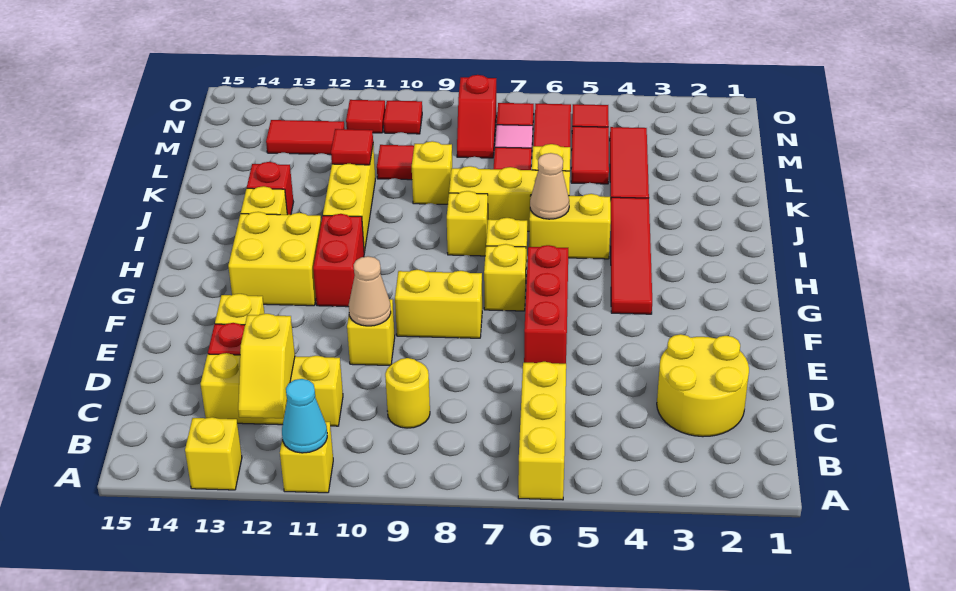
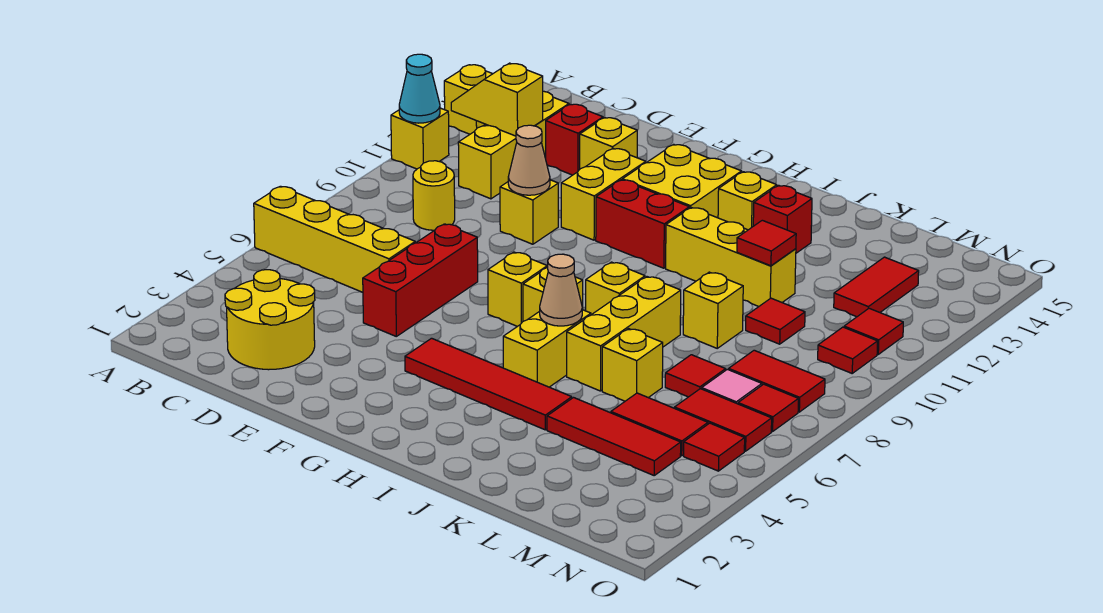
yellow 1x3 brick [518,362,566,500] -> yellow 1x4 brick [254,186,415,292]
red 1x3 brick [524,245,568,364] -> red 1x3 brick turned to [363,224,478,336]
yellow 1x2 brick [395,270,482,338] -> yellow 1x2 brick moved to [561,149,646,240]
red 1x2 slope [457,75,496,158] -> red 1x2 tile [729,350,825,412]

